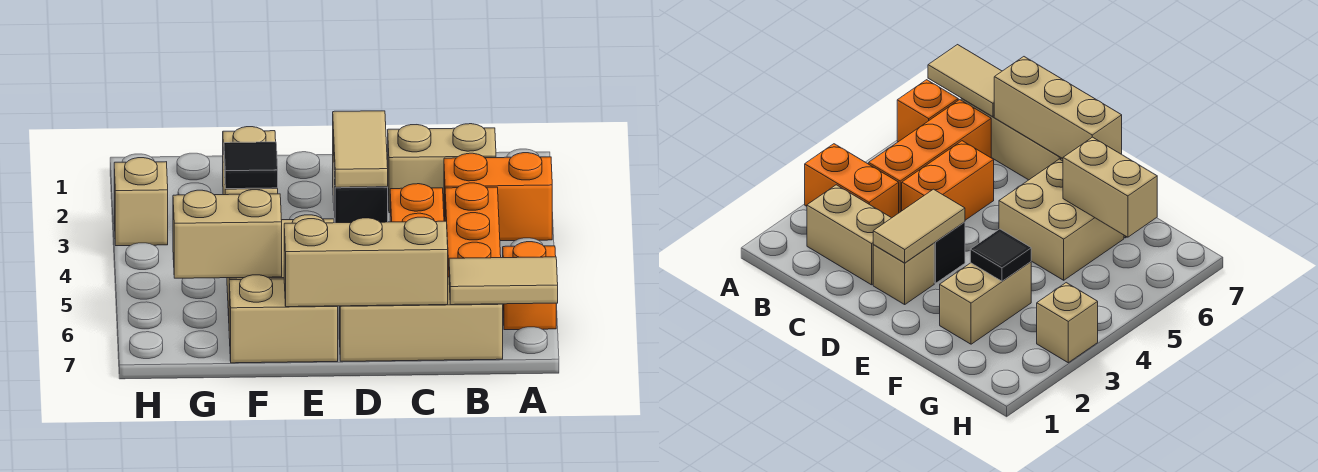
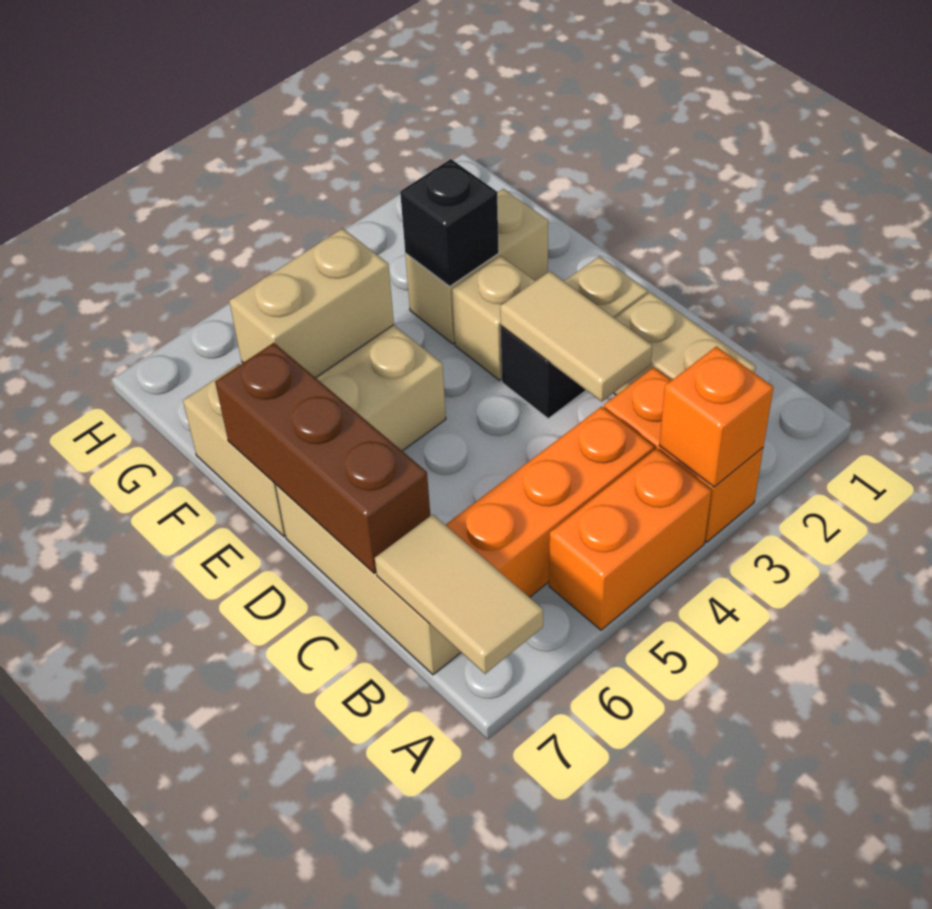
orange 1x1 brick [503,242,556,330] -> orange 1x1 brick moved to [659,346,773,487]
orange 1x2 brick [390,184,444,222] -> orange 1x2 brick moved to [549,449,711,630]
tan 1x3 brick [284,217,448,307] -> brown 1x3 brick [215,343,430,573]
tan 1x2 tile [333,111,388,187] -> tan 1x2 tile turned to [500,271,652,402]
black 1x1 tile [224,142,278,189] -> black 1x1 brick [400,159,499,286]
tan 1x2 brick [173,190,282,278] -> tan 1x2 brick turned to [229,228,394,378]
tan 1x1 brick [114,158,168,246] -> tan 1x1 brick moved to [452,256,535,380]

